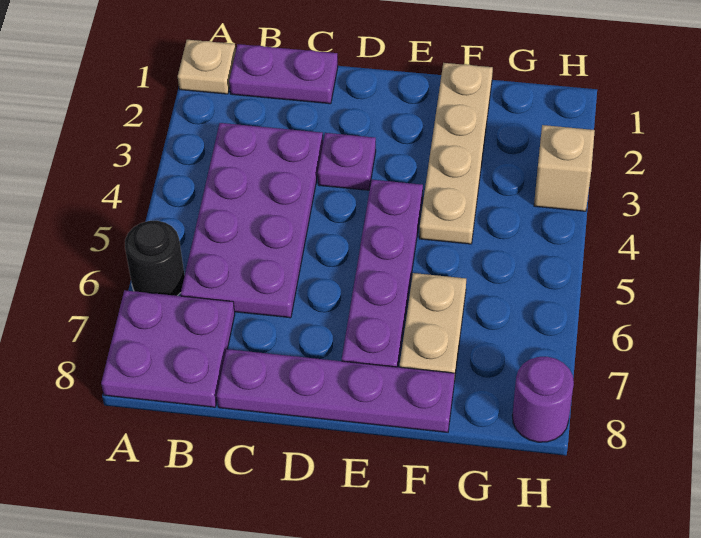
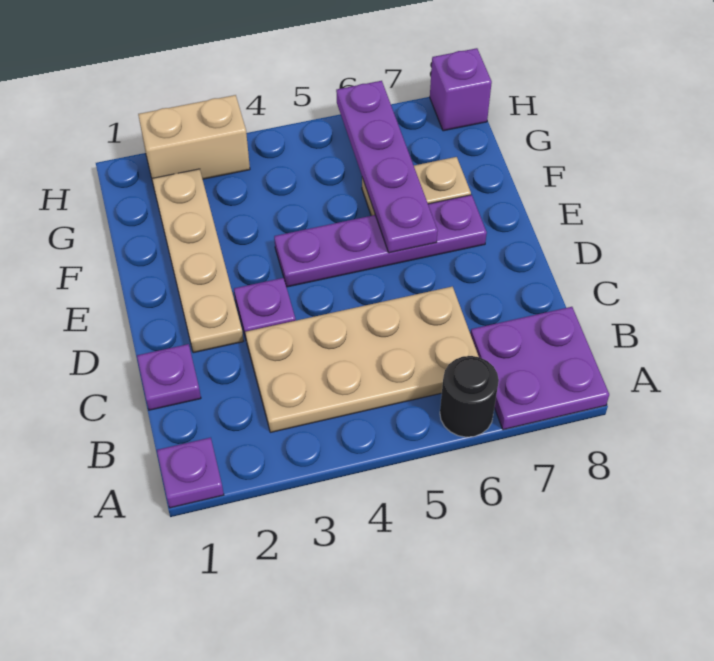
tan 1x1 plate [178,40,236,94] -> purple 1x1 plate [157,438,224,508]
purple 1x2 plate [229,44,338,104] -> purple 1x1 plate [137,344,201,410]
purple 2x4 plate [181,123,323,318] -> tan 2x4 plate [245,287,479,432]
purple 1x4 plate [217,349,455,432] -> purple 1x4 plate moved to [336,81,438,253]
tan 1x4 plate [419,63,493,244] -> tan 1x4 plate turned to [152,169,243,353]
tan 1x1 brick [534,125,595,211] -> tan 1x2 brick [138,95,250,182]
purple 1x1 round brick [512,357,574,442] -> purple 1x1 brick [430,48,492,131]

